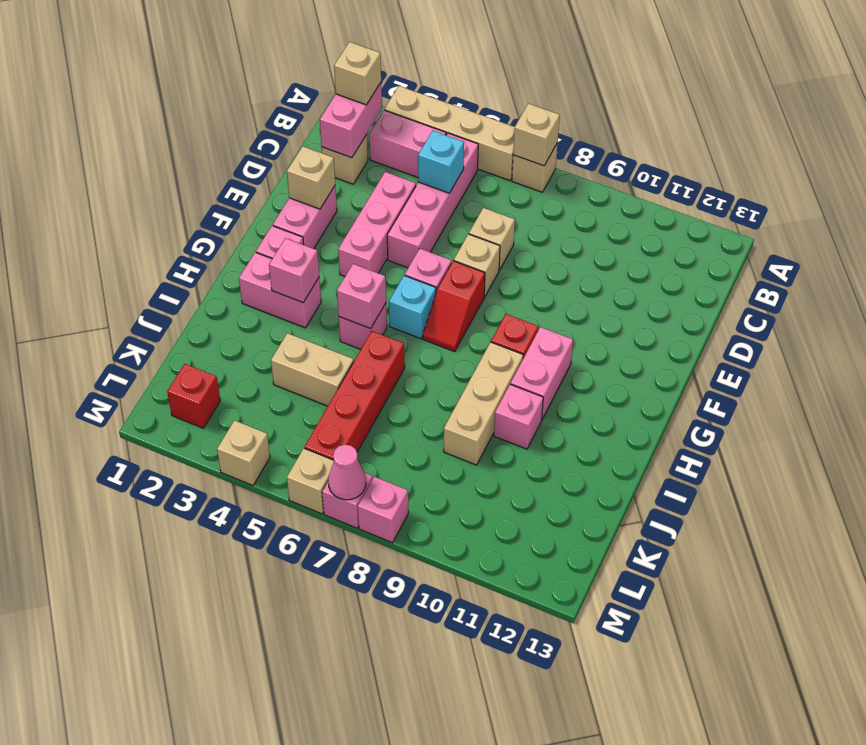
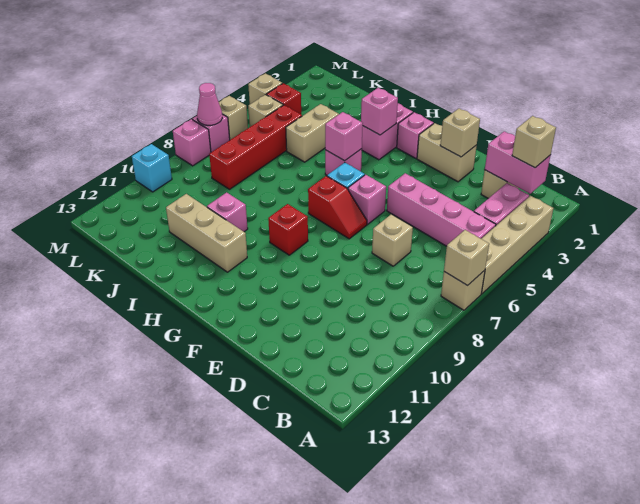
cyan 1x1 brick [418,131,464,193] -> cyan 1x1 brick moved to [132,144,172,192]
pink 1x3 brick [338,172,416,276] -> none
pink 1x2 brick [273,186,337,249] -> tan 1x2 brick [417,123,477,182]
tan 1x1 brick [454,234,500,297] -> tan 1x1 brick moved to [248,95,283,127]
red 1x2 slope [423,261,485,352] -> red 1x2 slope turned to [308,176,367,239]
pink 1x2 brick [511,327,573,419] -> none
tan 1x3 brick [444,342,523,465] -> tan 1x3 brick moved to [166,194,247,272]
red 1x4 brick [305,331,405,460] -> red 1x4 brick turned to [209,105,302,189]
red 1x1 brick [167,364,220,428] -> red 1x1 brick moved to [266,83,301,114]

